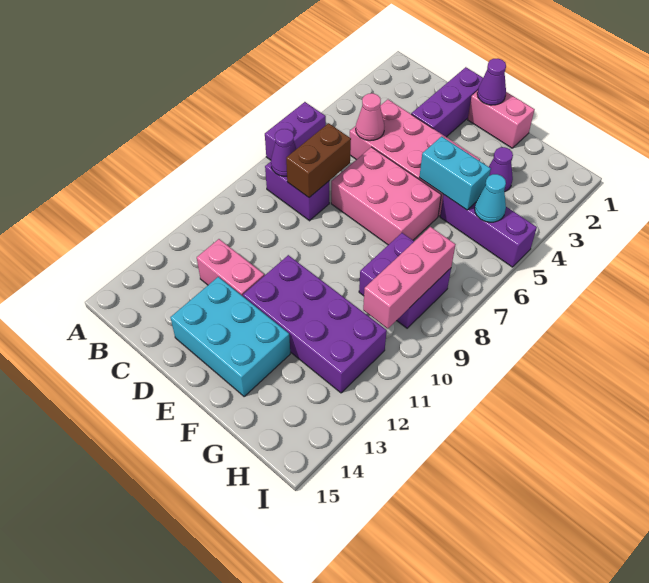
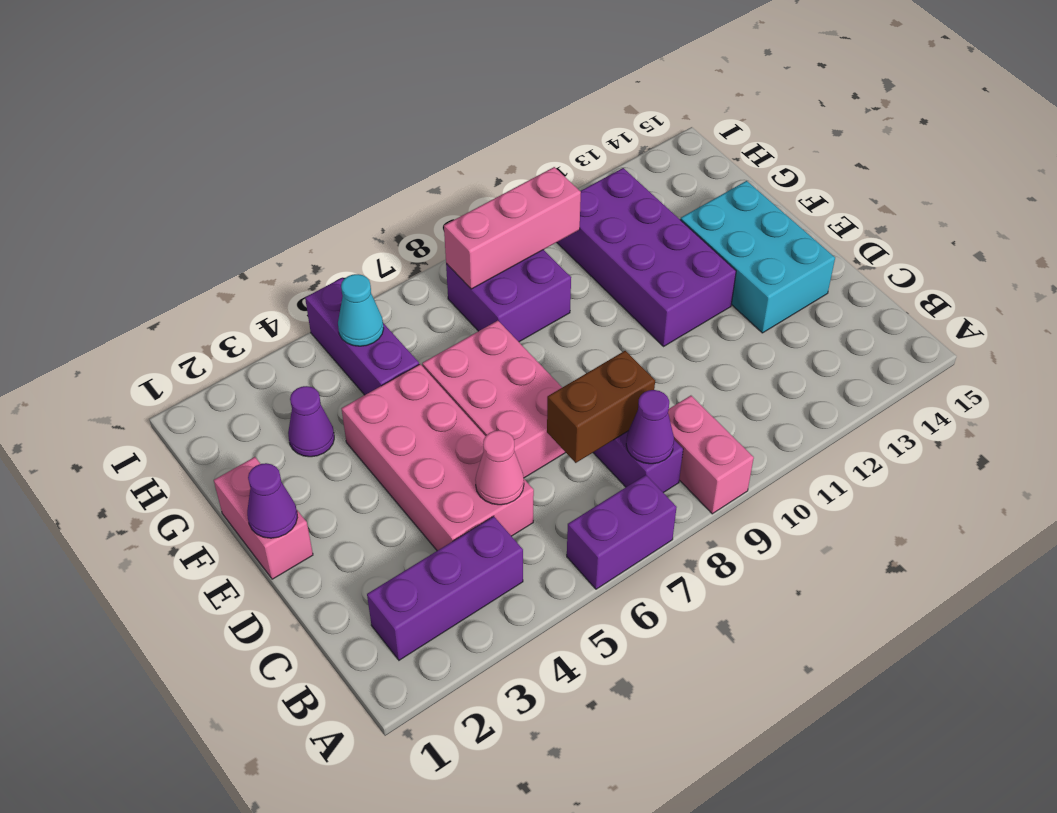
pink 1x2 brick [197,239,264,296] -> pink 1x2 brick moved to [668,396,754,514]
purple 1x3 brick [411,67,483,137] -> purple 1x3 brick moved to [367,516,523,660]
cyan 1x2 brick [419,136,491,210] -> none

